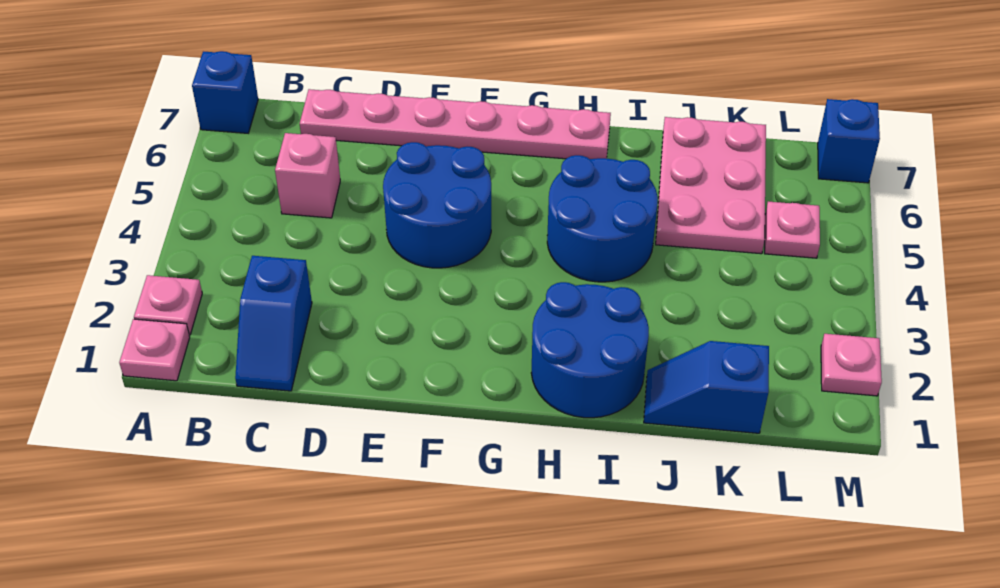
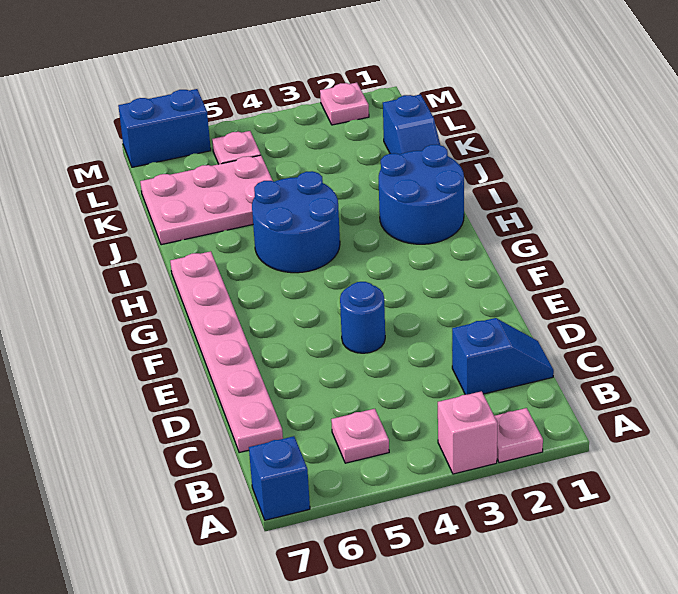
pink 1x1 plate [119,319,190,381] -> pink 1x1 plate moved to [331,409,389,463]
pink 1x1 brick [275,133,340,218] -> pink 1x1 brick moved to [437,391,498,474]
blue 2x2 round brick [383,142,491,268] -> blue 1x1 round brick [340,282,385,353]
blue 1x1 brick [818,99,880,183] -> blue 1x2 brick [118,89,211,167]

